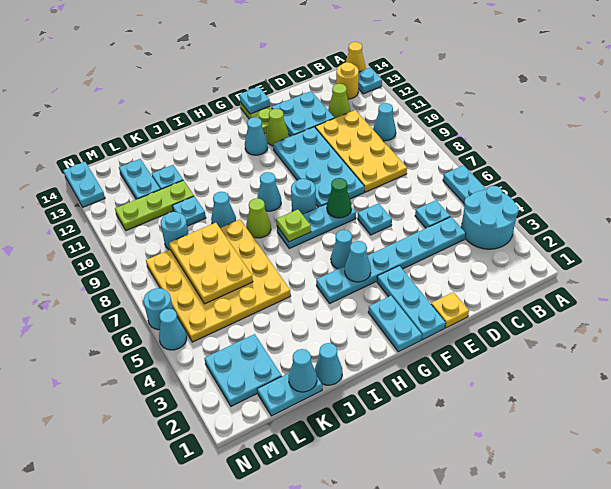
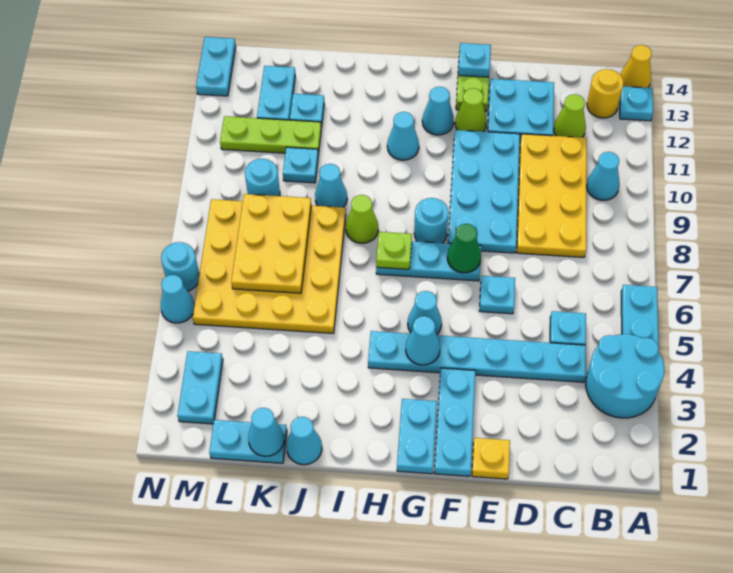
cyan 1x1 cone [257,172,281,211] -> cyan 1x1 cone moved to [387,112,419,160]
cyan 2x2 plate [204,334,282,406] -> cyan 1x2 plate [177,351,223,424]

